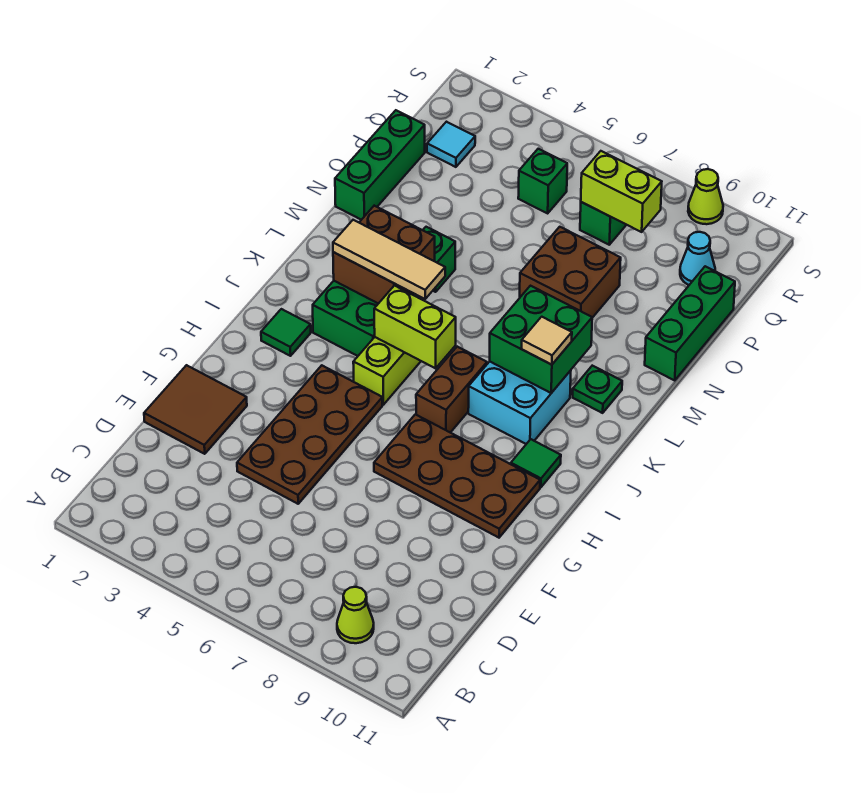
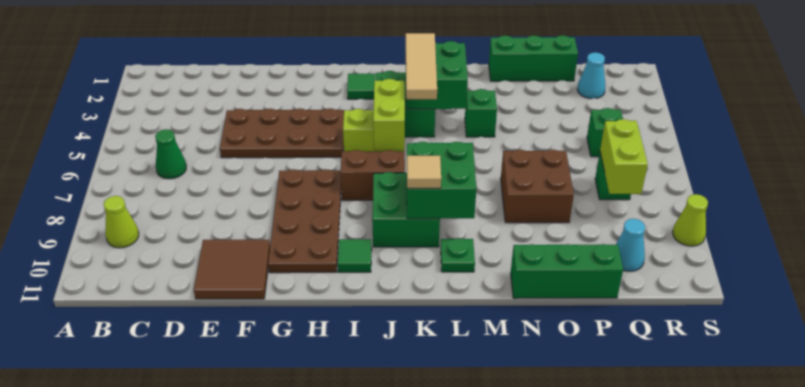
none -> green 1x1 cone [155,129,186,179]
brown 2x2 tile [144,365,247,454] -> brown 2x2 tile moved to [194,240,270,299]
cyan 2x2 brick [468,362,571,444] -> green 2x2 brick [372,172,440,247]
brown 2x2 brick [333,206,435,304] -> green 2x2 brick [406,41,468,109]
cyan 1x1 tile [427,122,475,167] -> cyan 1x1 cone [577,52,605,99]

